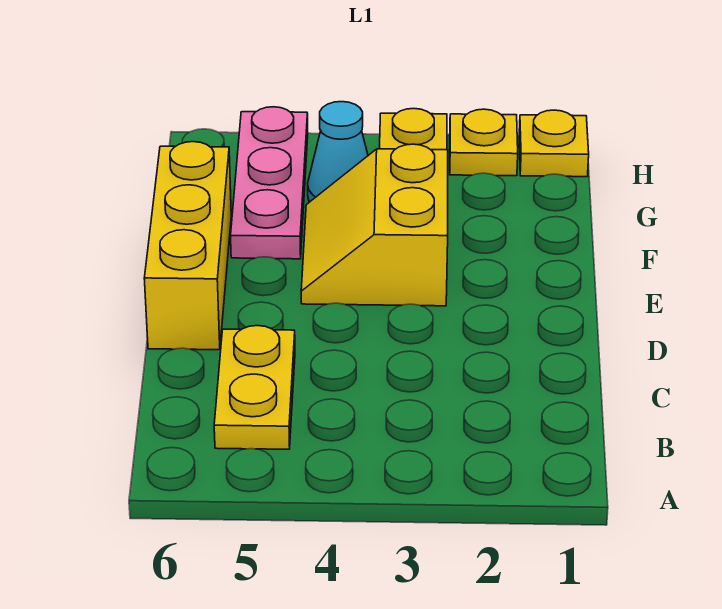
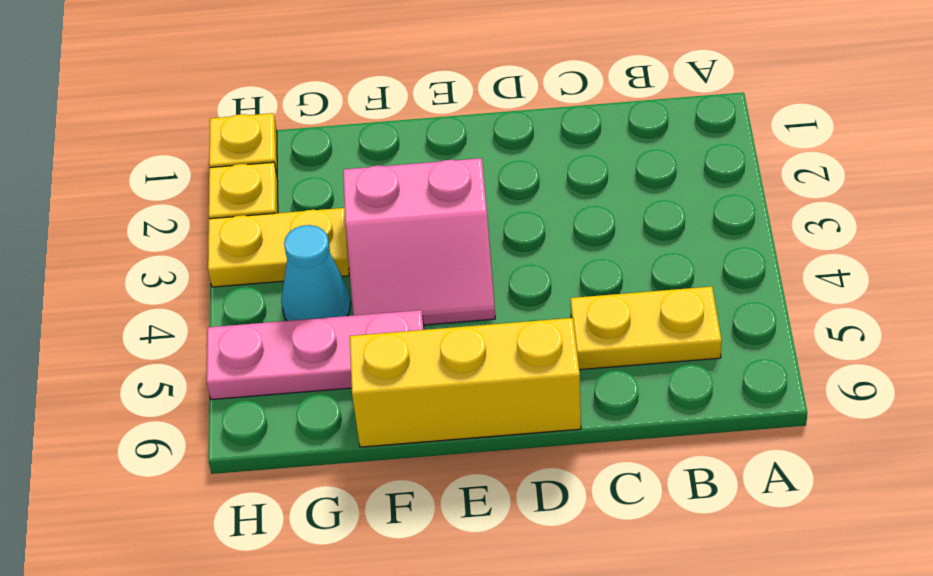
yellow 2x2 slope [301,144,448,306] -> pink 2x2 slope [343,158,495,325]

